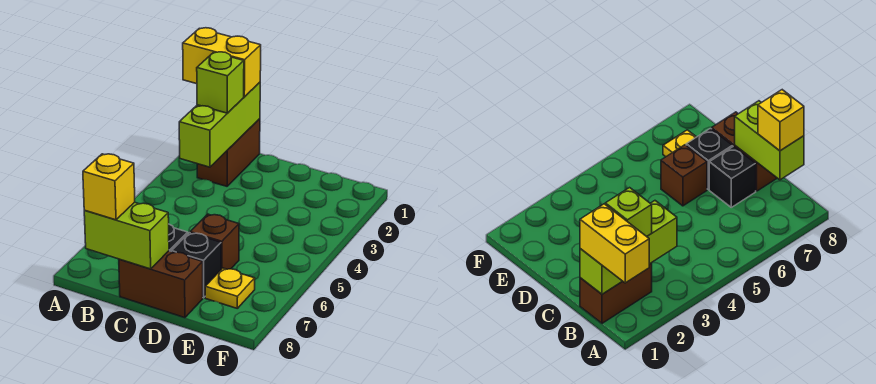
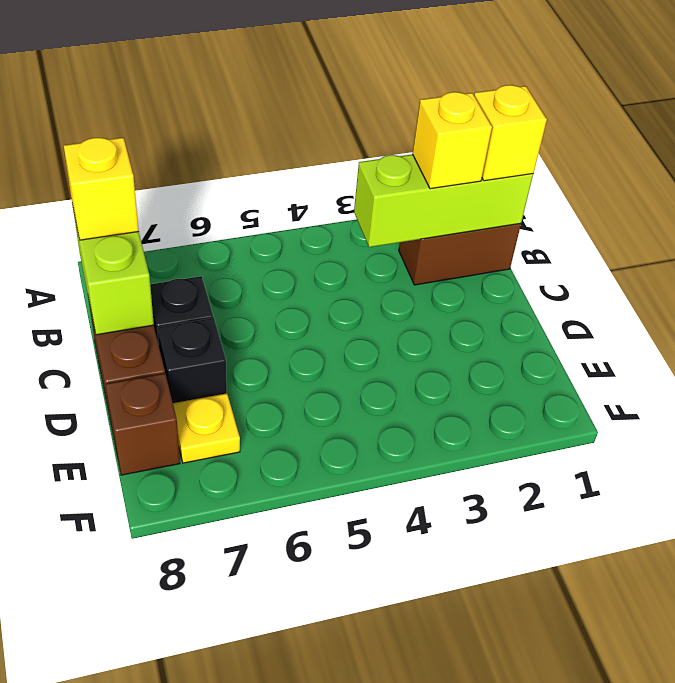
yellow 1x2 brick [183,28,261,97] -> yellow 1x1 brick [474,85,547,181]
lime 1x1 brick [197,52,244,113] -> yellow 1x1 brick [412,92,492,189]
brown 1x1 brick [190,214,239,269] -> brown 1x1 brick moved to [106,373,180,475]

